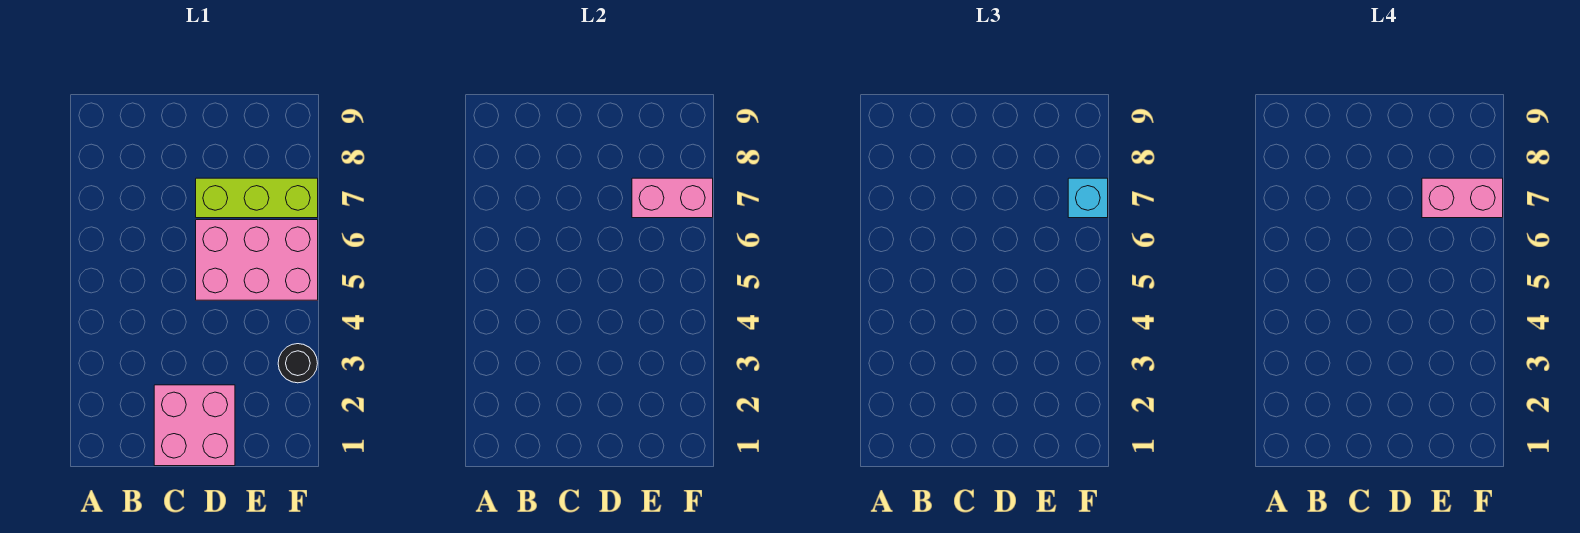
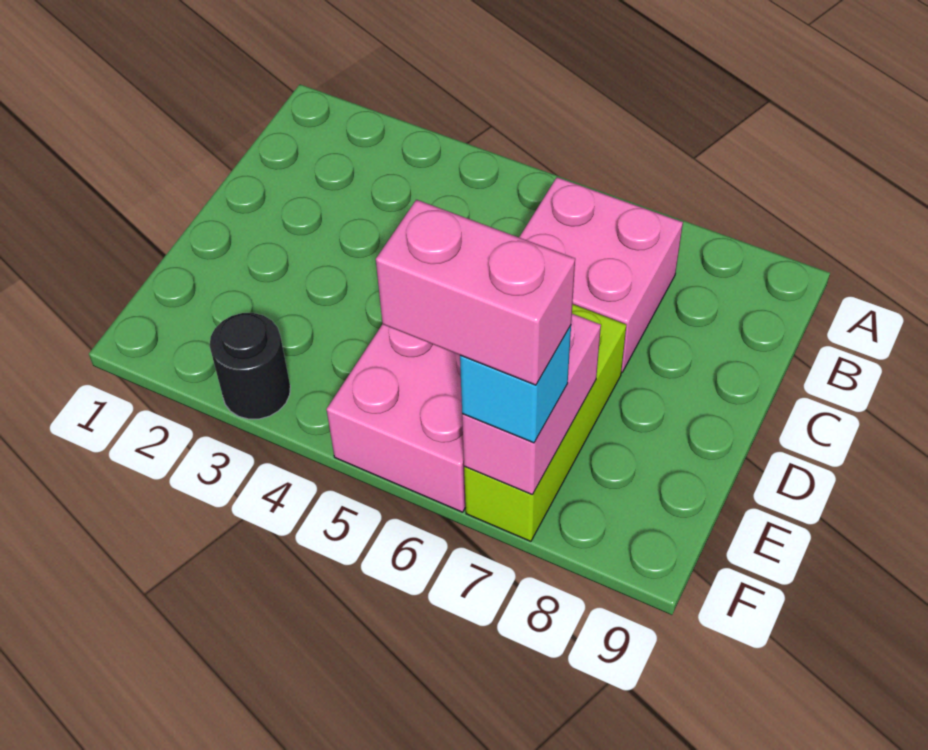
pink 2x2 brick [154,385,235,466] -> pink 2x2 brick moved to [519,177,683,372]
pink 1x2 brick [1422,178,1503,218] -> pink 1x2 brick turned to [376,200,575,385]

